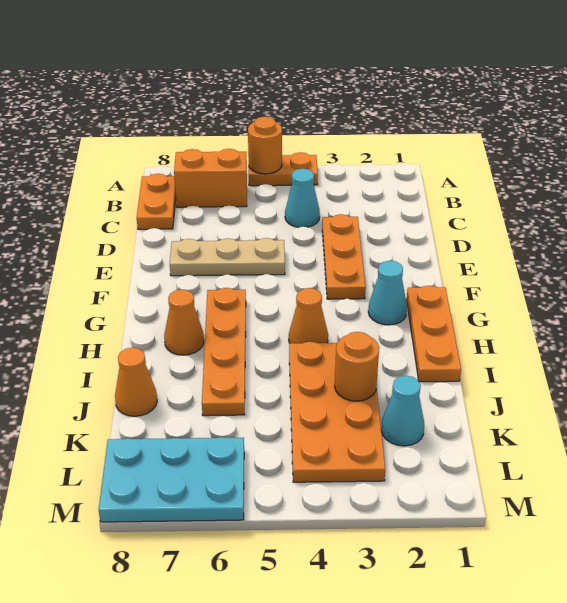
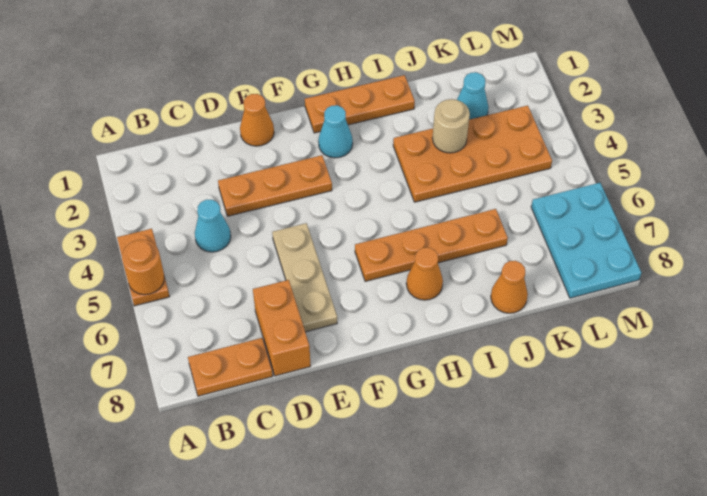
orange 1x2 brick [174,149,247,207] -> orange 1x2 brick moved to [253,280,311,376]
orange 1x1 cone [289,288,328,343] -> orange 1x1 cone moved to [240,94,274,146]
orange 1x1 round brick [335,332,379,401] -> tan 1x1 round brick [432,99,470,153]

